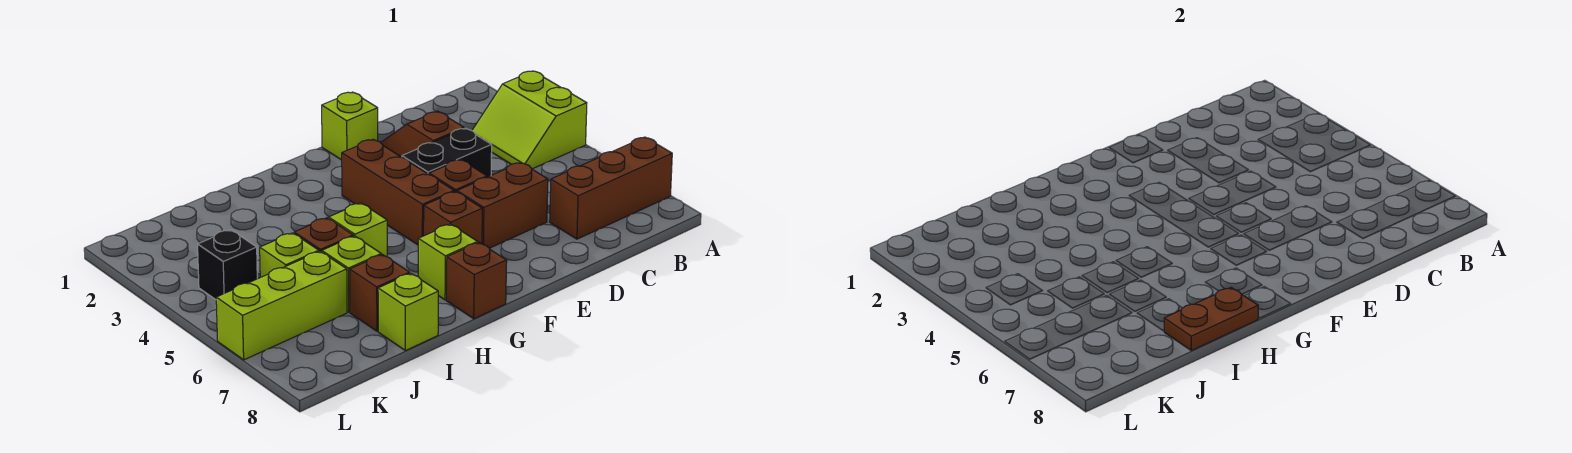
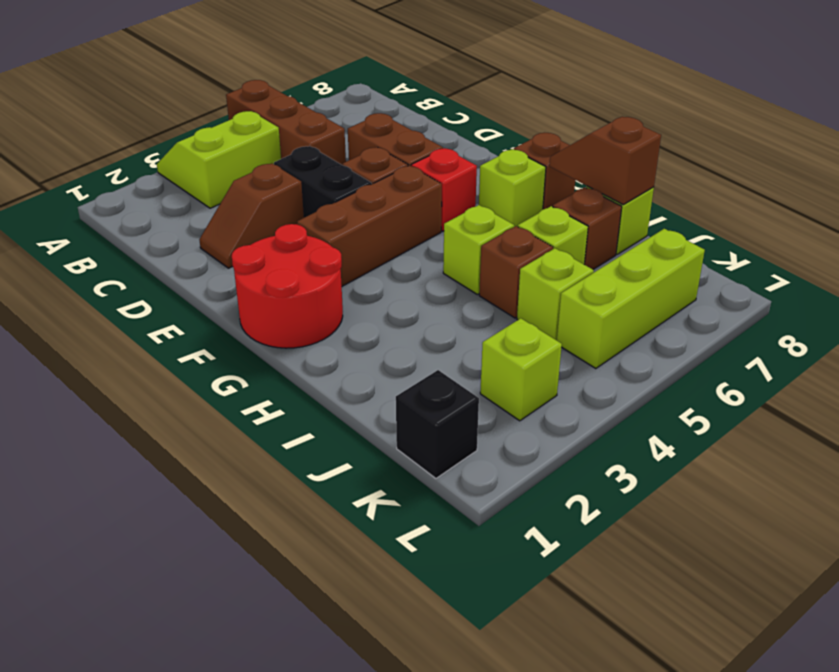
lime 2x2 slope [472,71,587,169] -> lime 2x2 slope turned to [157,111,281,208]
brown 1x3 brick [550,137,672,239] -> brown 1x3 brick moved to [226,80,346,165]
lime 1x1 brick [322,92,378,160] -> lime 1x1 brick moved to [480,318,562,421]
none -> red 2x2 round brick [232,224,343,348]
brown 1x1 brick [424,191,482,244] -> red 1x1 brick [411,148,477,231]
brown 1x2 plate [1164,288,1258,351] -> brown 1x2 slope [549,117,661,205]
lime 1x3 brick [216,251,347,360] -> lime 1x3 brick turned to [557,229,705,369]
black 1x1 brick [198,230,257,299] -> black 1x1 brick moved to [396,370,479,478]

